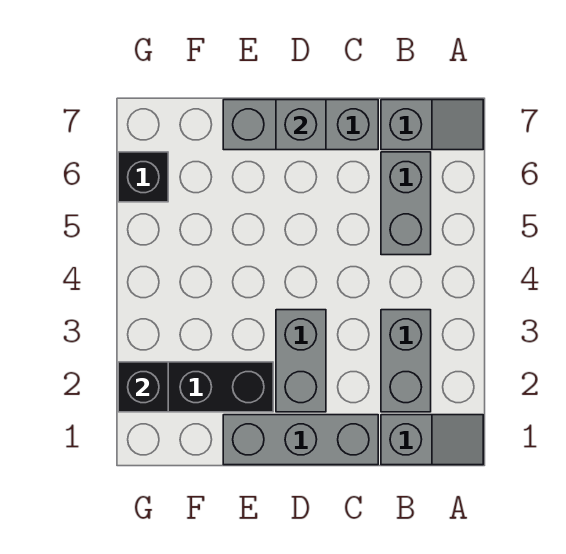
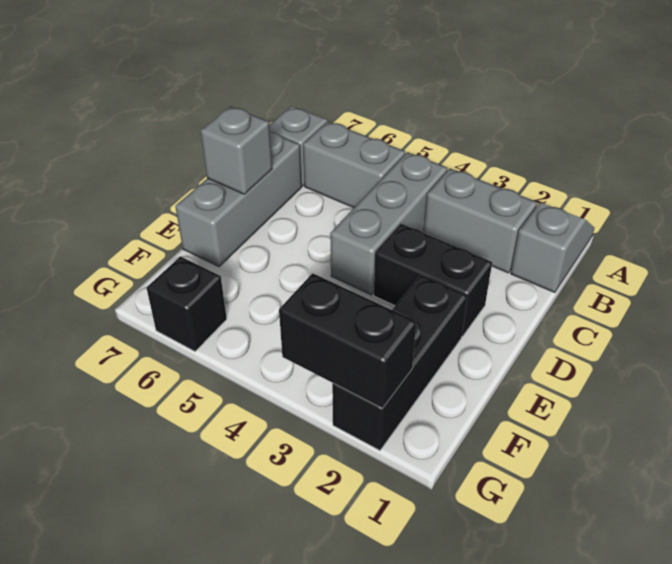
grey 1x3 brick [223,415,378,465] -> grey 1x3 brick moved to [330,152,448,295]
grey 1x2 brick [276,310,326,412] -> black 1x2 brick [374,224,492,336]
black 1x1 brick [118,362,168,412] -> black 1x2 brick [279,273,416,408]

